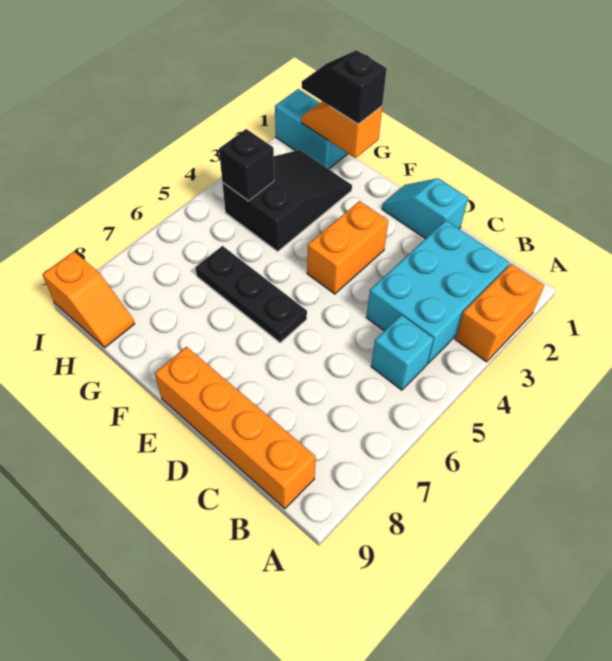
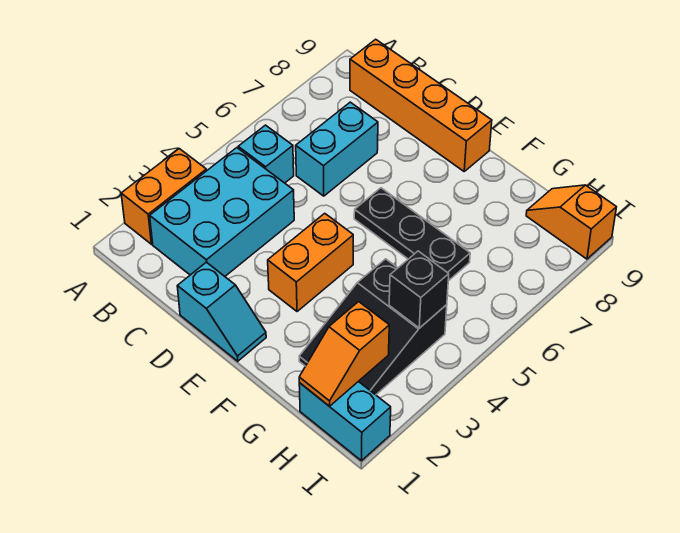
none -> cyan 1x2 brick [296,102,378,196]
orange 1x2 slope [301,101,382,158] -> orange 1x2 slope turned to [299,302,389,406]
black 1x2 slope [302,50,387,124] -> none

